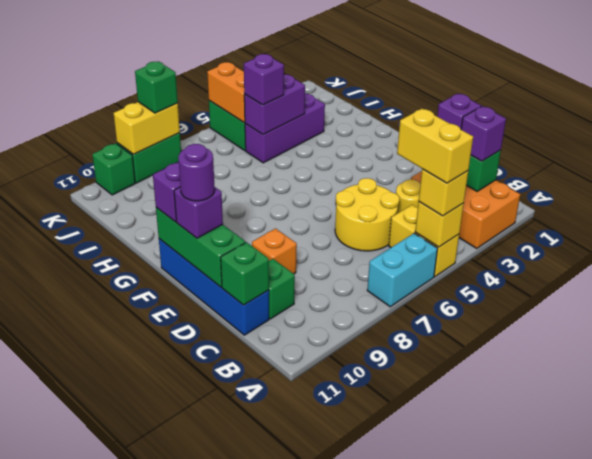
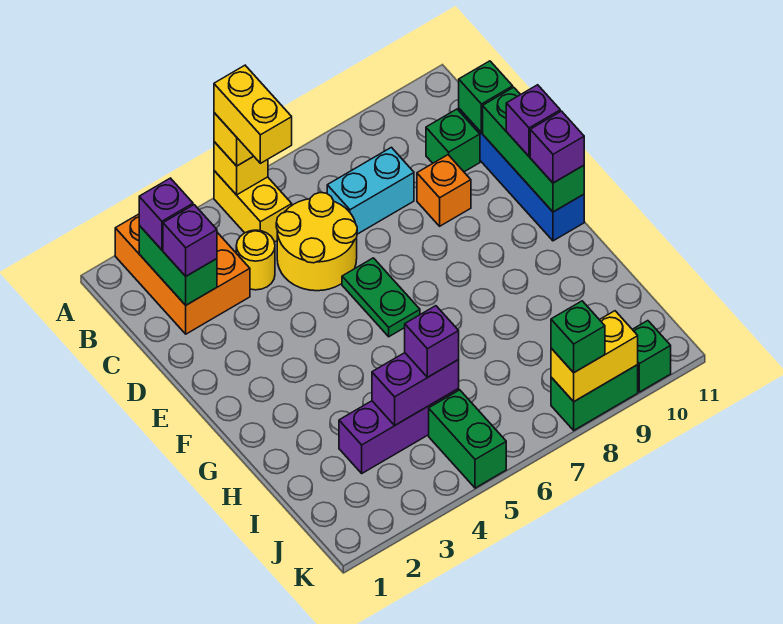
cyan 1x2 brick [367,233,438,307] -> cyan 1x2 brick moved to [327,147,414,234]
none -> green 1x2 plate [342,258,420,337]
purple 1x1 round brick [178,144,215,201] -> none
orange 1x2 brick [207,62,245,123] -> none

